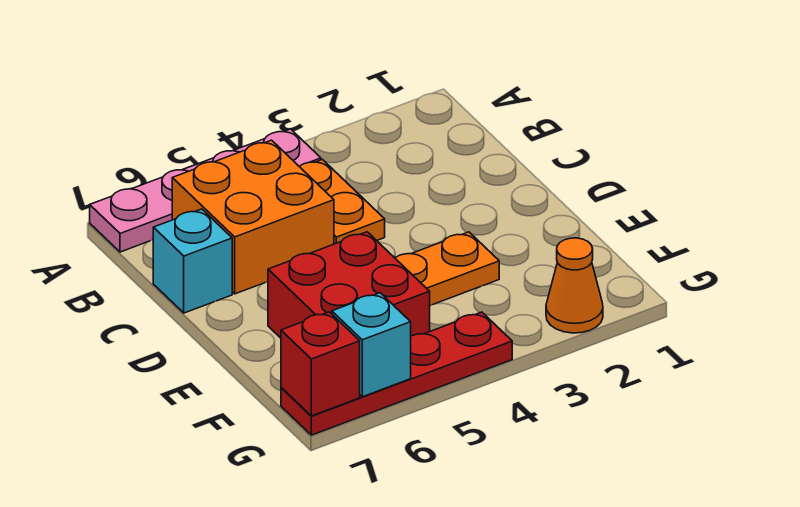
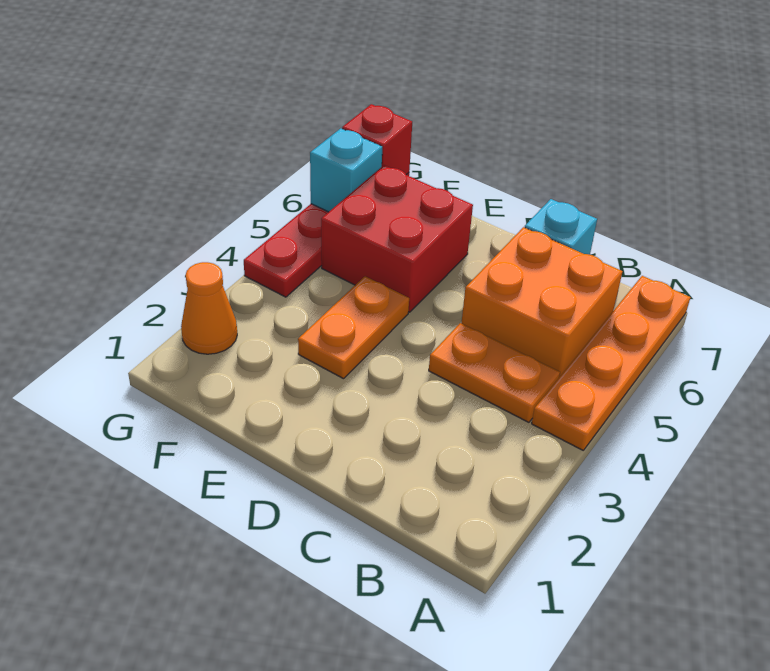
pink 1x4 plate [90,129,321,252] -> orange 1x4 plate [532,276,690,450]

